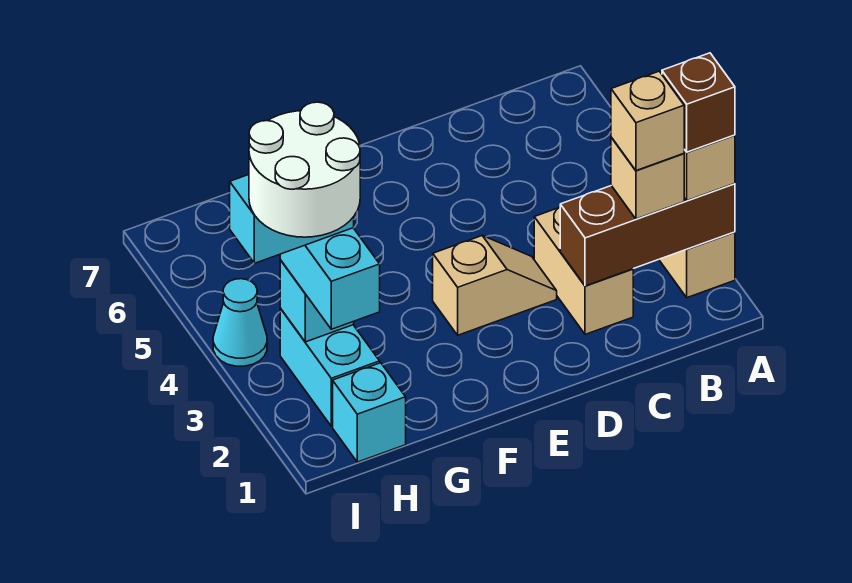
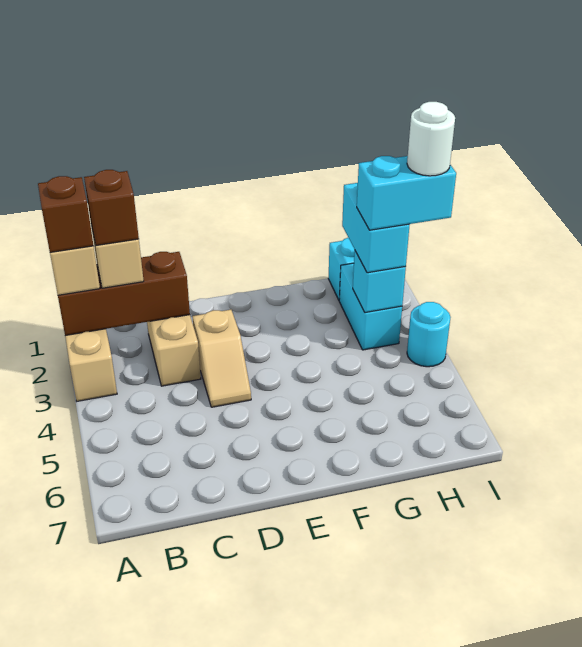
tan 1x1 brick [611,71,684,171] -> brown 1x1 brick [84,170,139,245]
tan 1x2 slope [433,236,557,335] -> tan 1x2 slope turned to [192,310,251,407]
white 2x2 round brick [249,102,360,237] -> white 1x1 round brick [407,102,455,176]
cyan 1x1 cone [213,279,267,366] -> cyan 1x1 round brick [407,302,451,367]

